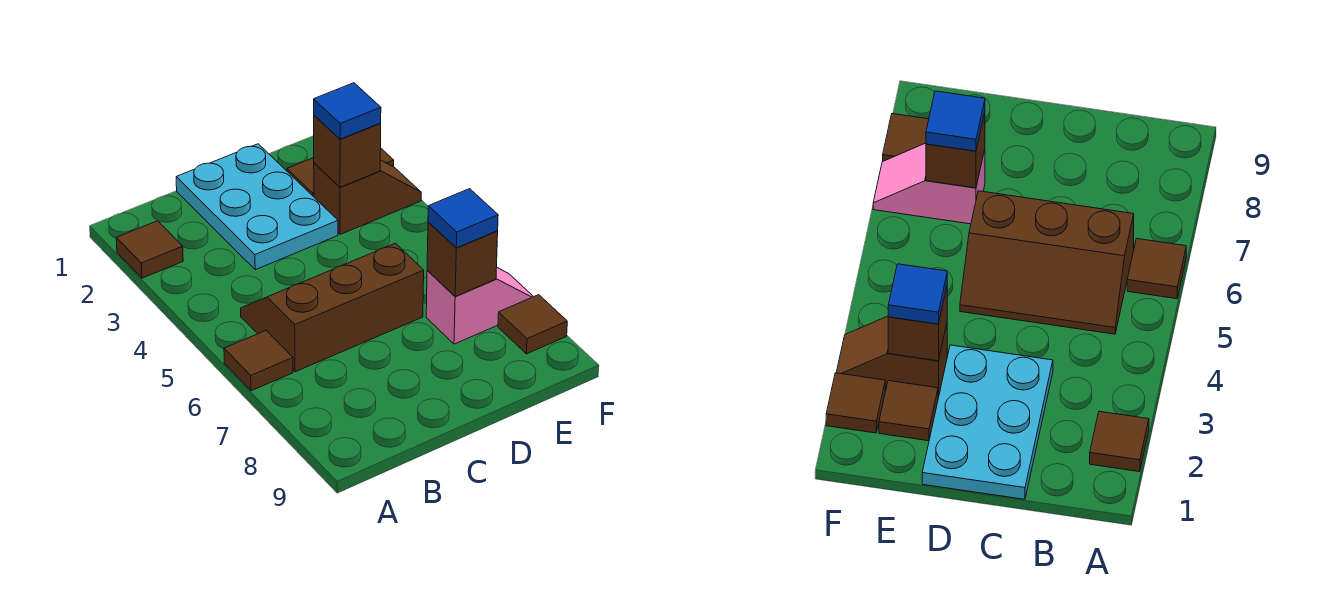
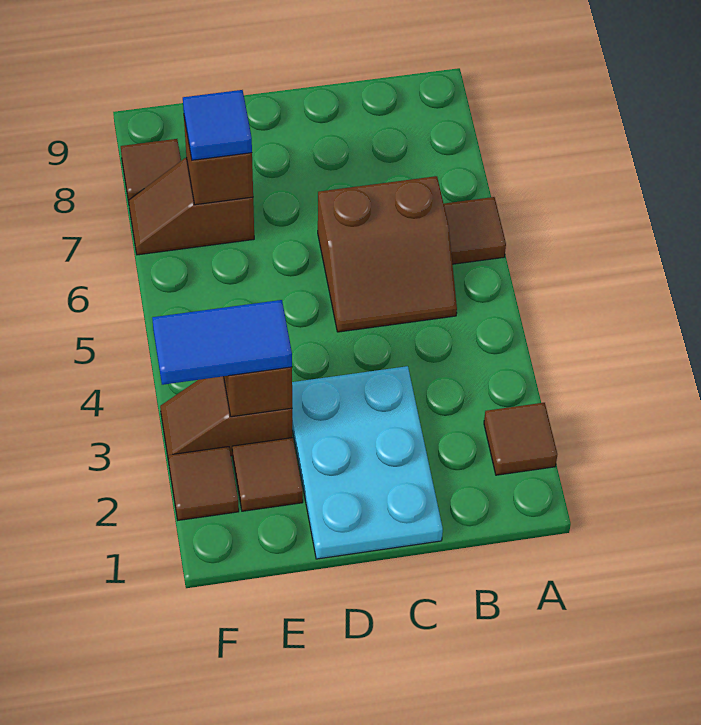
brown 2x3 slope [241,243,424,372] -> brown 2x2 slope [318,176,457,332]
blue 1x1 tile [314,83,381,139] -> blue 1x2 tile [152,300,292,385]
pink 1x2 slope [426,268,533,344] -> brown 1x2 slope [128,158,254,255]

